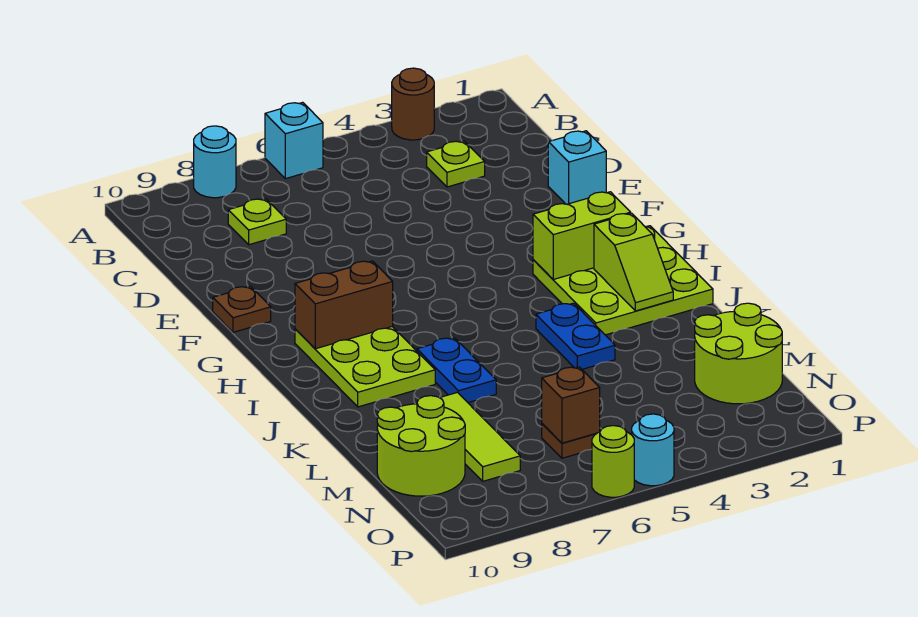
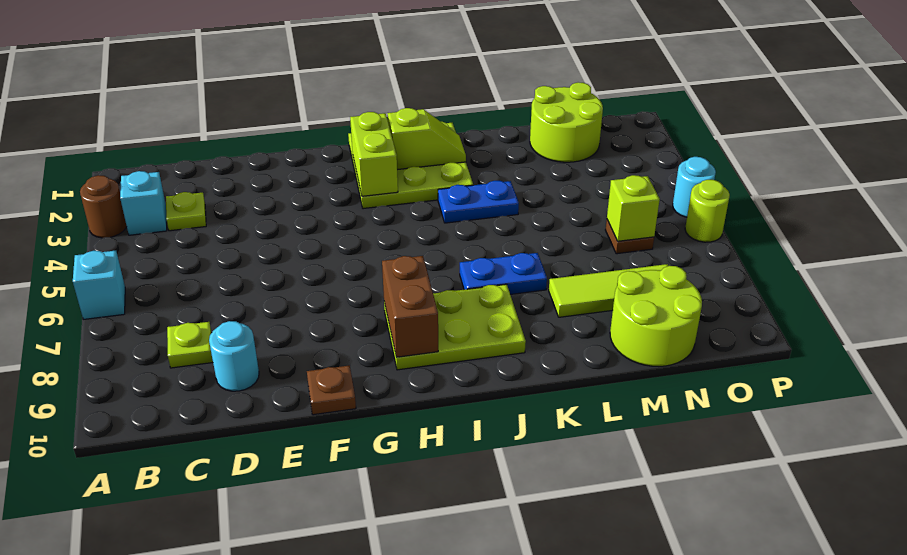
cyan 1x1 round brick [194,126,236,198] -> cyan 1x1 round brick moved to [209,321,259,391]
cyan 1x1 brick [548,131,606,204] -> cyan 1x1 brick moved to [120,171,167,235]
brown 1x1 brick [542,367,600,443] -> lime 1x1 brick [607,175,660,241]

